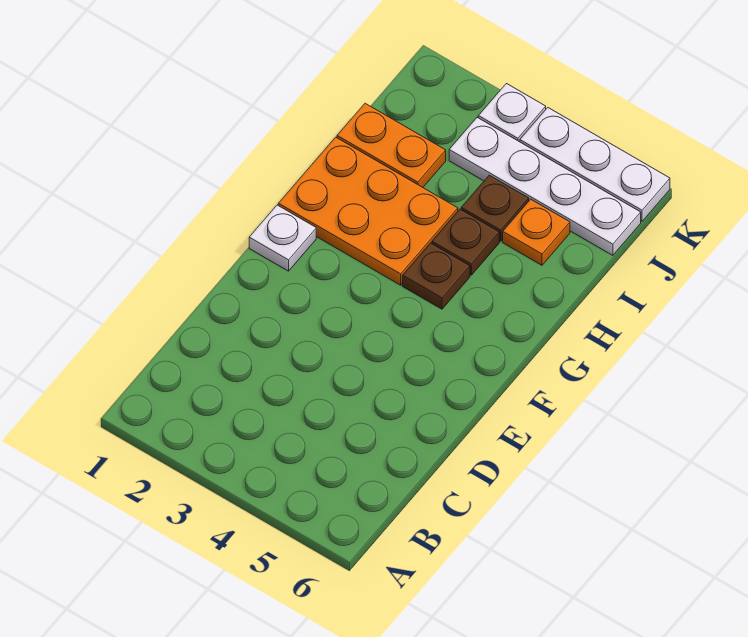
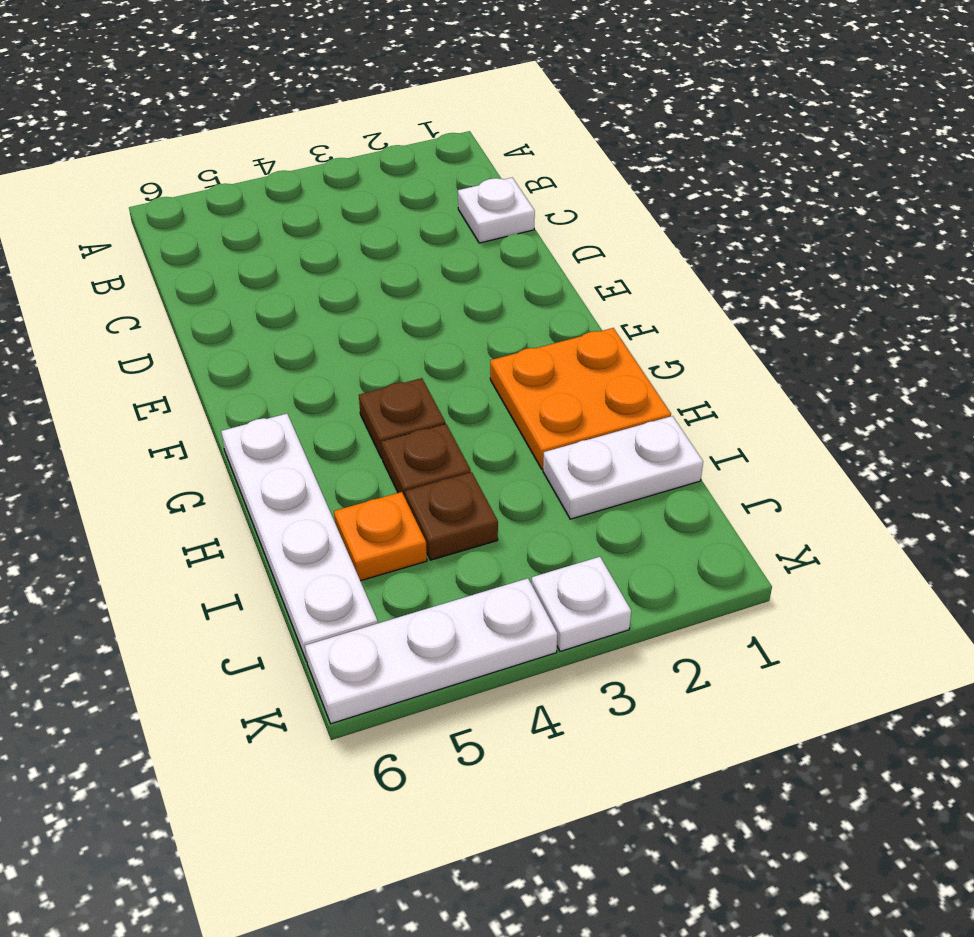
white 1x1 plate [249,205,316,271] -> white 1x1 plate moved to [458,178,535,243]
orange 2x3 plate [278,137,458,285] -> orange 2x2 plate [490,328,671,469]
orange 1x2 plate [337,103,446,187] -> white 1x2 plate [543,416,703,519]
white 1x4 plate [449,117,641,255] -> white 1x4 plate turned to [221,414,378,662]

